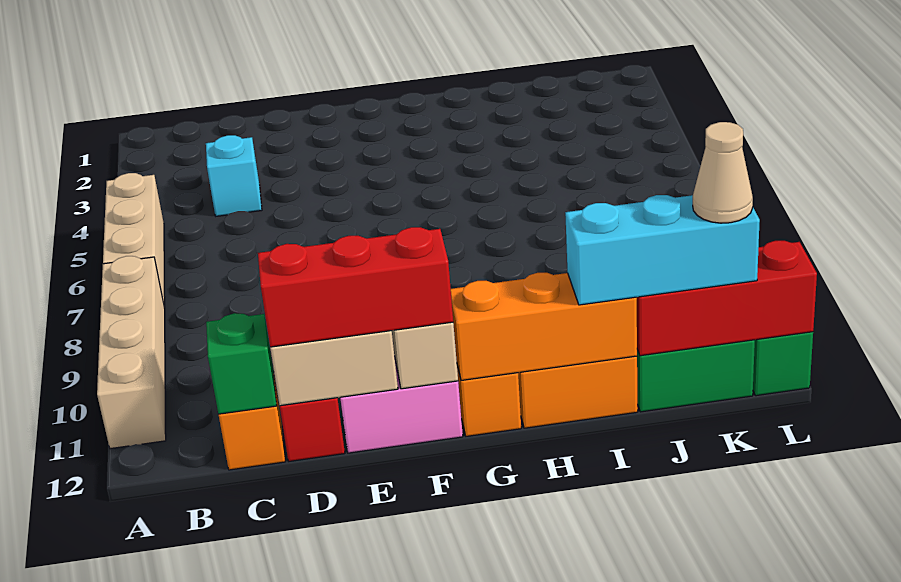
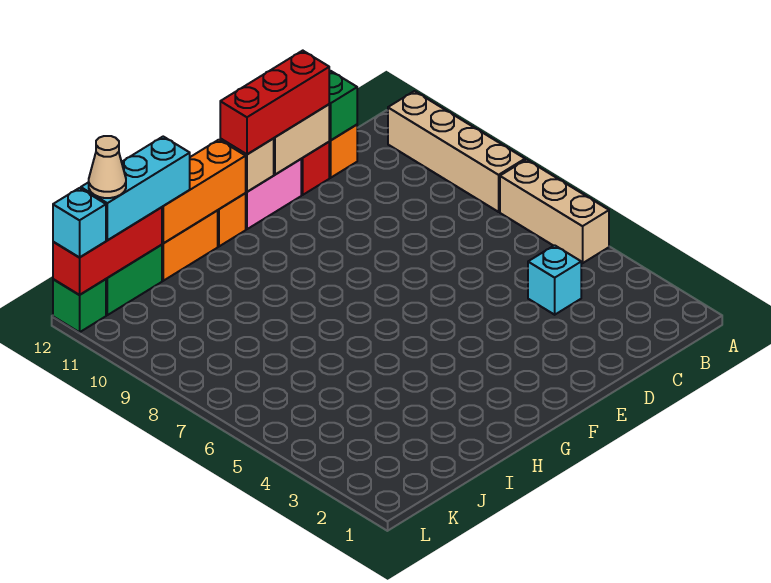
none -> cyan 1x1 brick [53,188,106,258]

